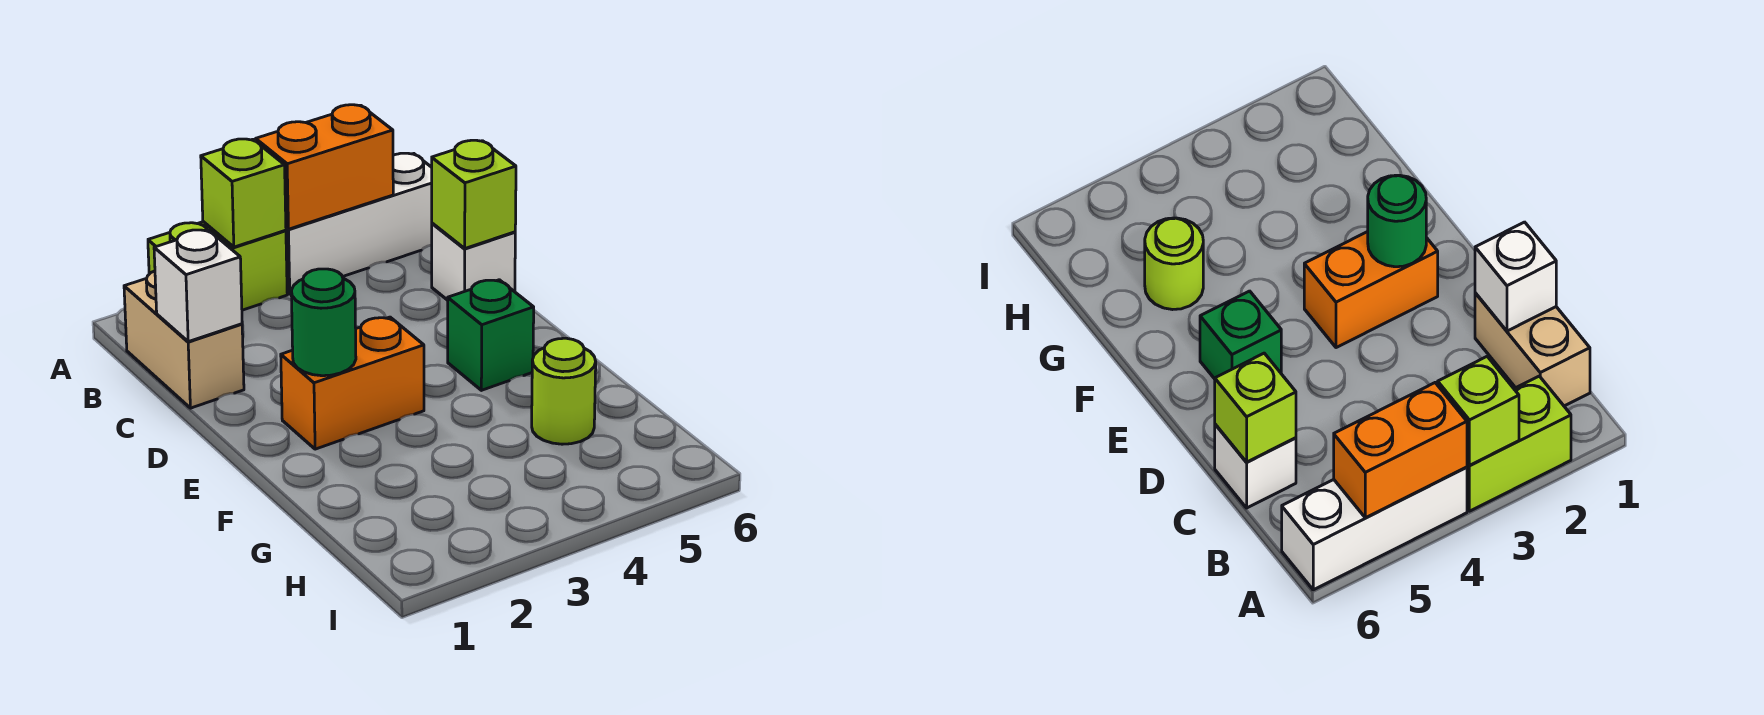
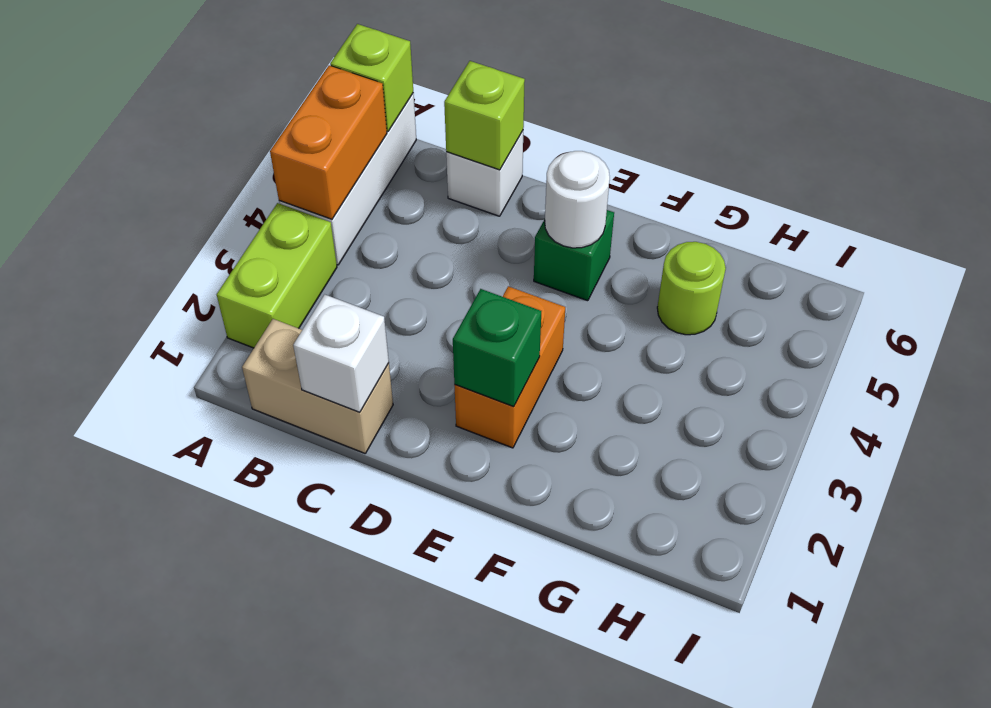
lime 1x1 brick [201,139,286,247] -> lime 1x1 brick moved to [330,24,413,131]
green 1x1 round brick [291,269,356,376] -> green 1x1 brick [453,289,541,407]
none -> white 1x1 round brick [545,151,610,248]

